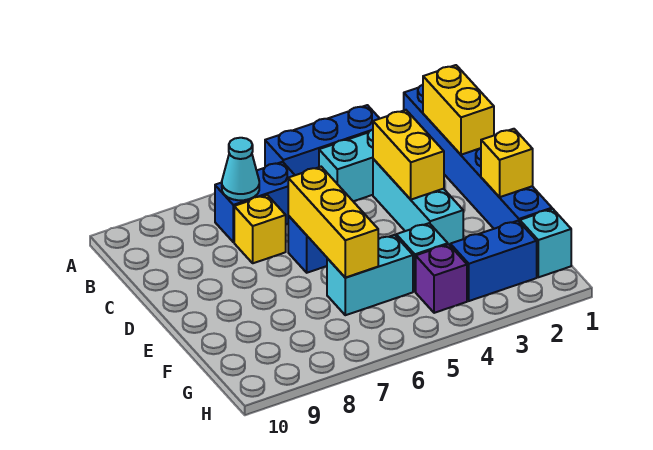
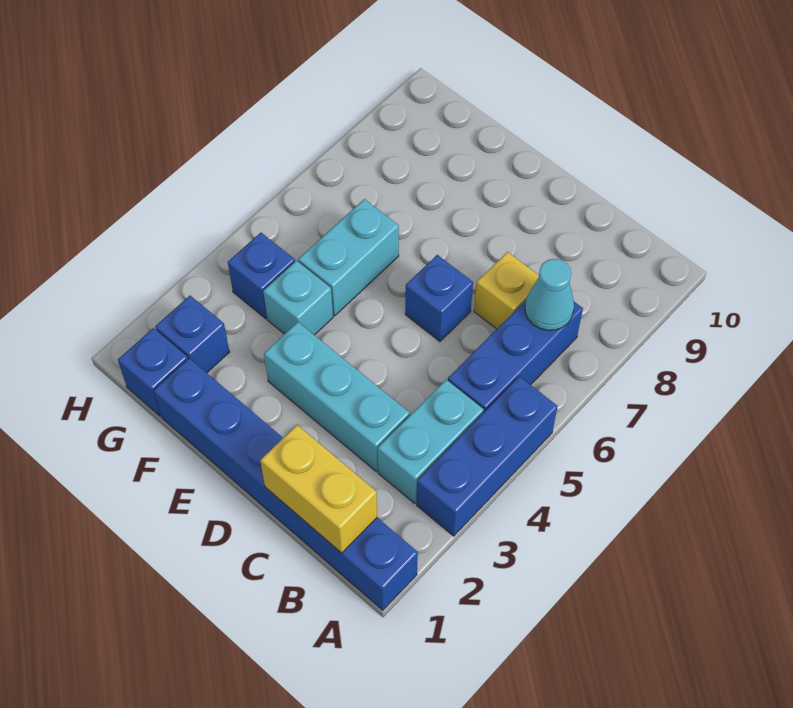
blue 1x2 brick [215,162,295,242] -> blue 1x3 brick [448,301,583,413]
yellow 1x2 brick [373,110,444,200] -> none
yellow 1x3 brick [288,167,378,278] -> none
yellow 1x1 brick [481,129,533,197] -> none
cyan 1x1 brick [520,209,571,277] -> blue 1x1 brick [118,328,188,416]
blue 1x2 brick [450,221,537,301] -> blue 1x1 brick [155,296,229,373]
purple 1x1 brick [416,244,467,313] -> blue 1x1 brick [228,233,295,319]

